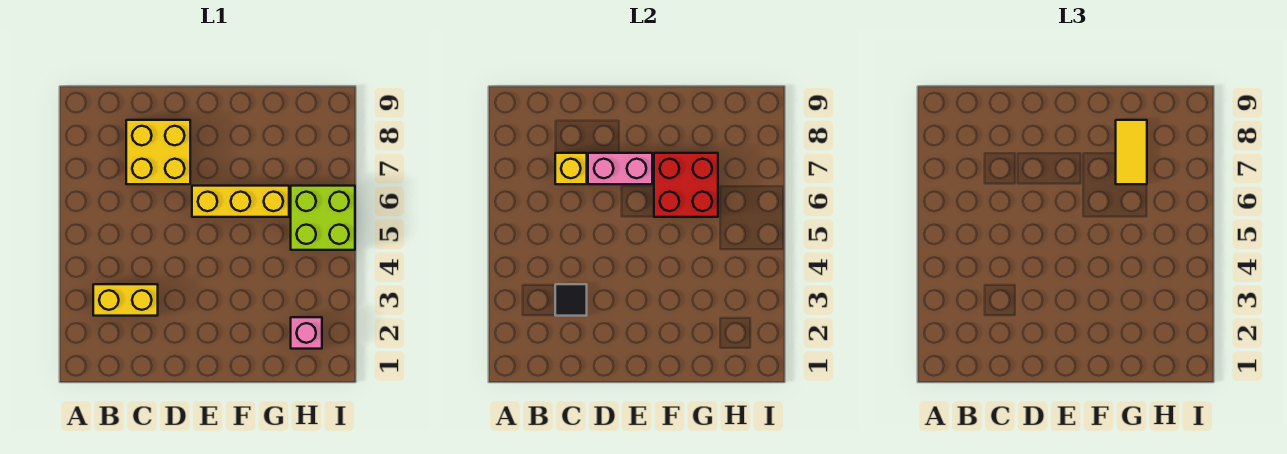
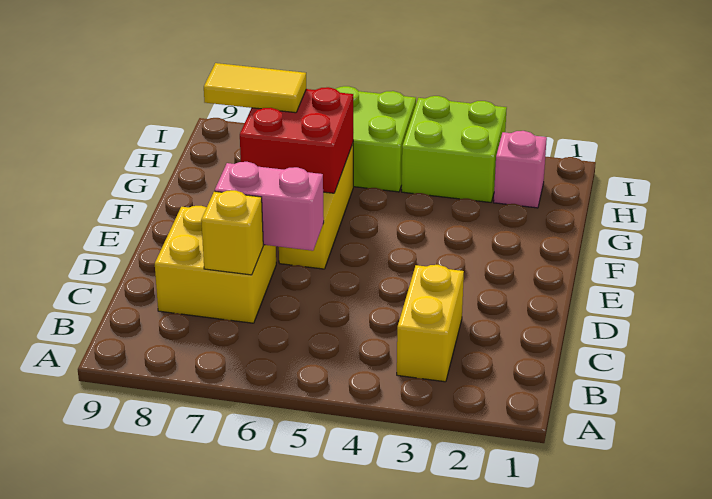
black 1x1 tile [555,284,587,316] -> none
pink 1x2 brick [588,153,652,184] -> pink 1x2 brick turned to [215,162,324,251]
none -> lime 2x2 brick [402,96,507,202]

